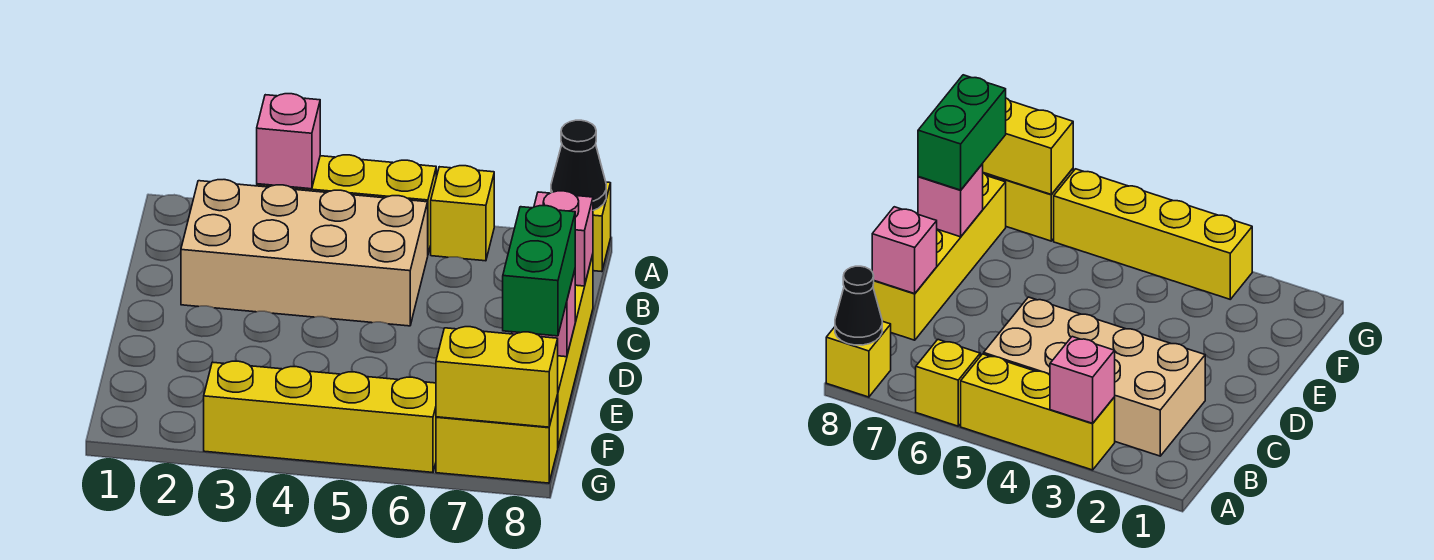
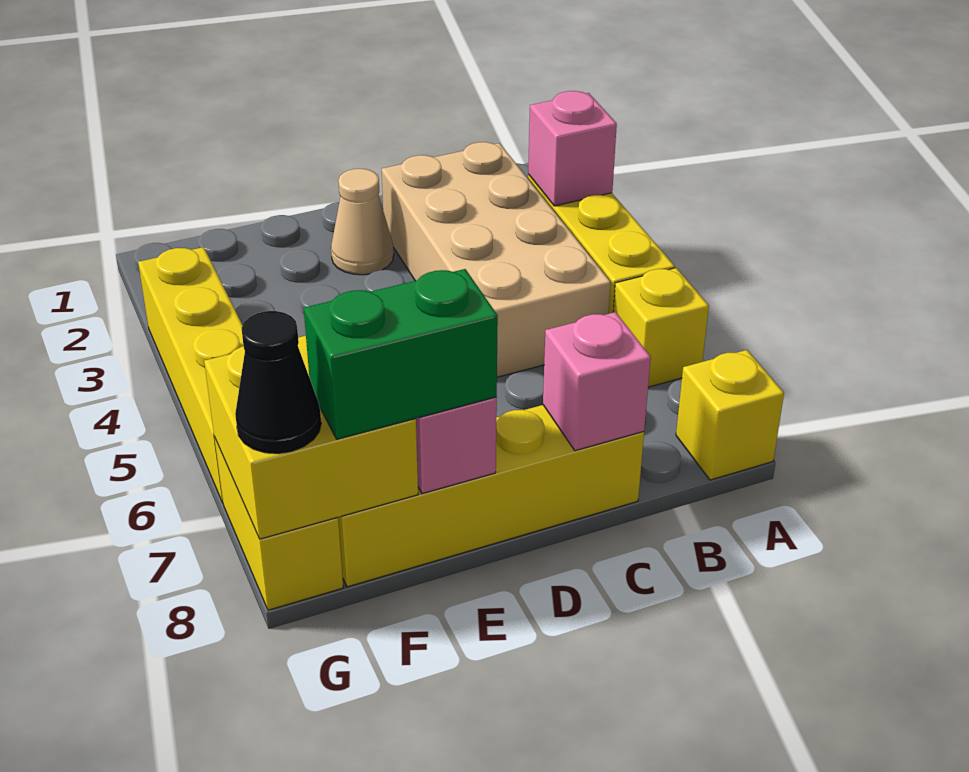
black 1x1 cone [551,120,606,210] -> black 1x1 cone moved to [235,311,321,453]
none -> tan 1x1 cone [331,169,394,275]
yellow 1x2 brick [436,327,558,427] -> yellow 2x2 brick [204,336,418,539]

